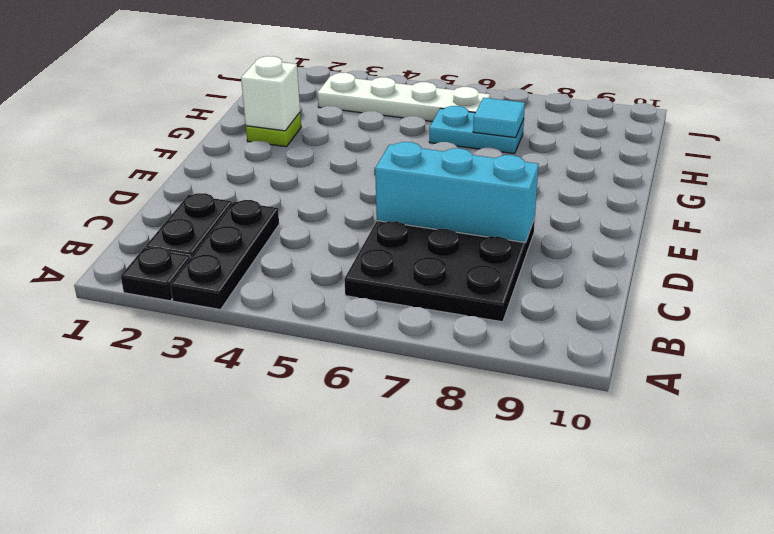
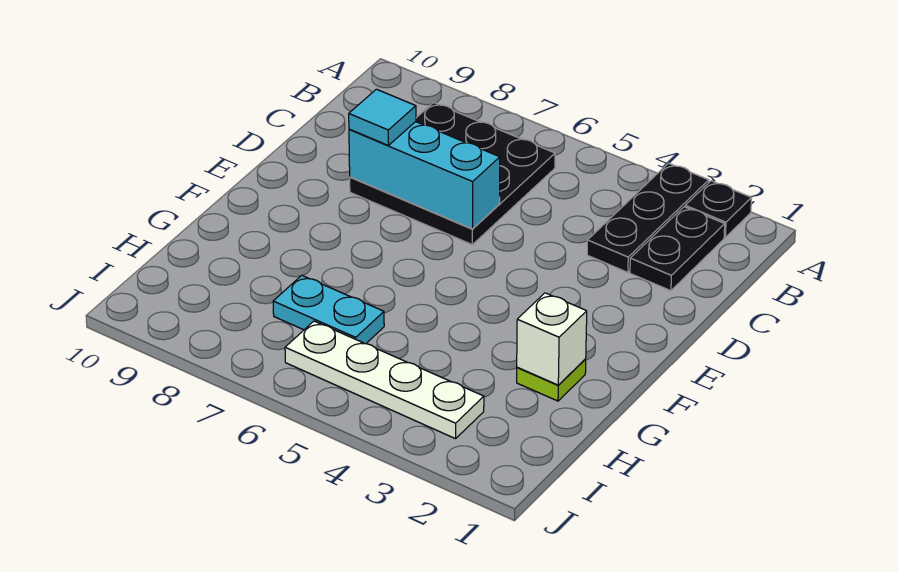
cyan 1x1 tile [473,98,525,138] -> cyan 1x1 tile moved to [349,89,416,146]

